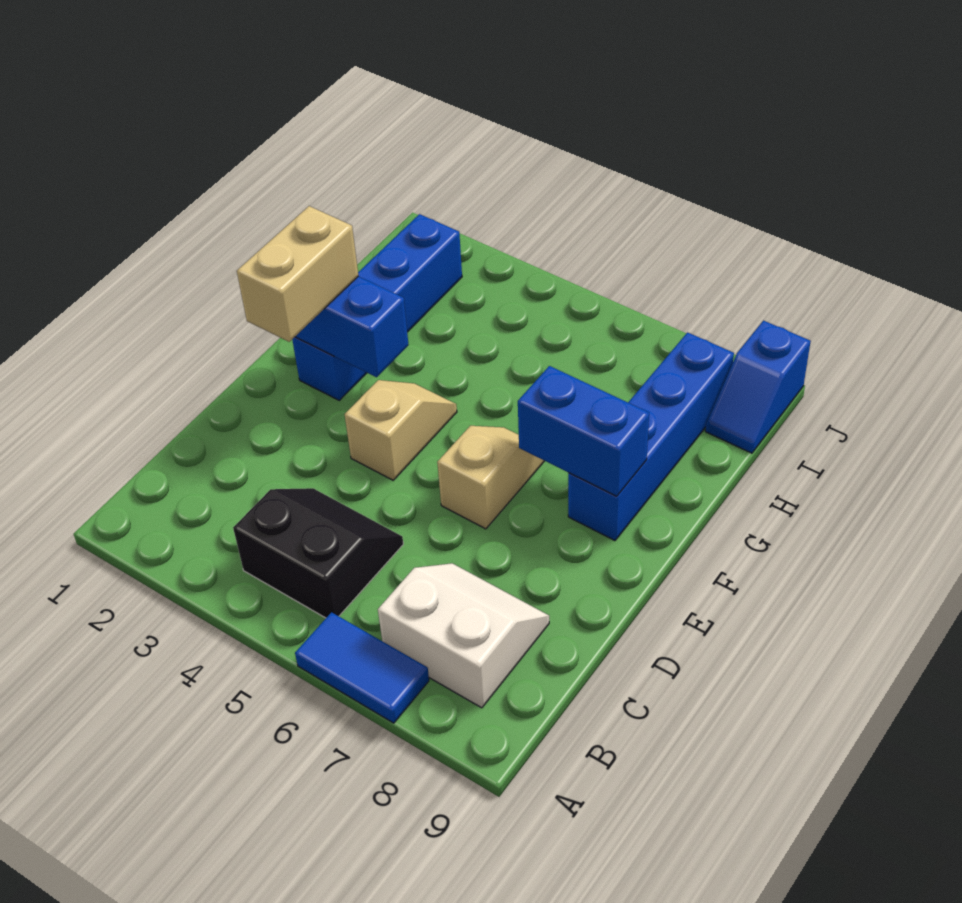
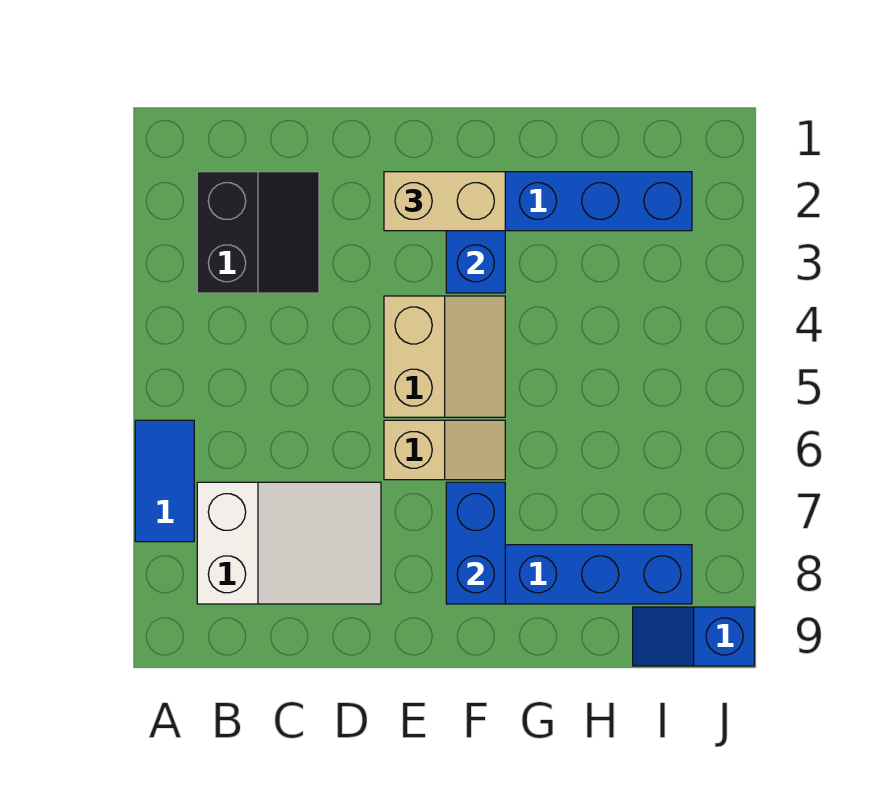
black 2x2 slope [233,488,403,618] -> black 2x2 slope moved to [197,172,319,293]
white 2x2 slope [378,563,549,708] -> white 2x3 slope [197,482,381,604]
tan 1x2 slope [345,380,457,480] -> tan 2x2 slope [384,296,505,417]

